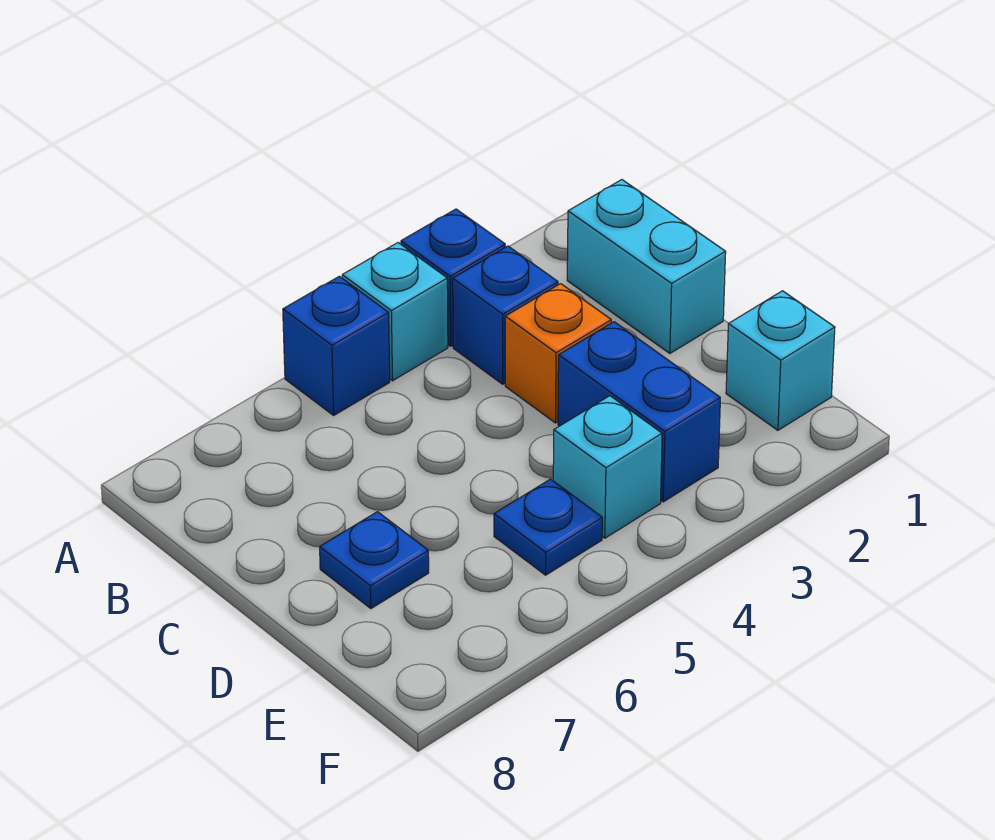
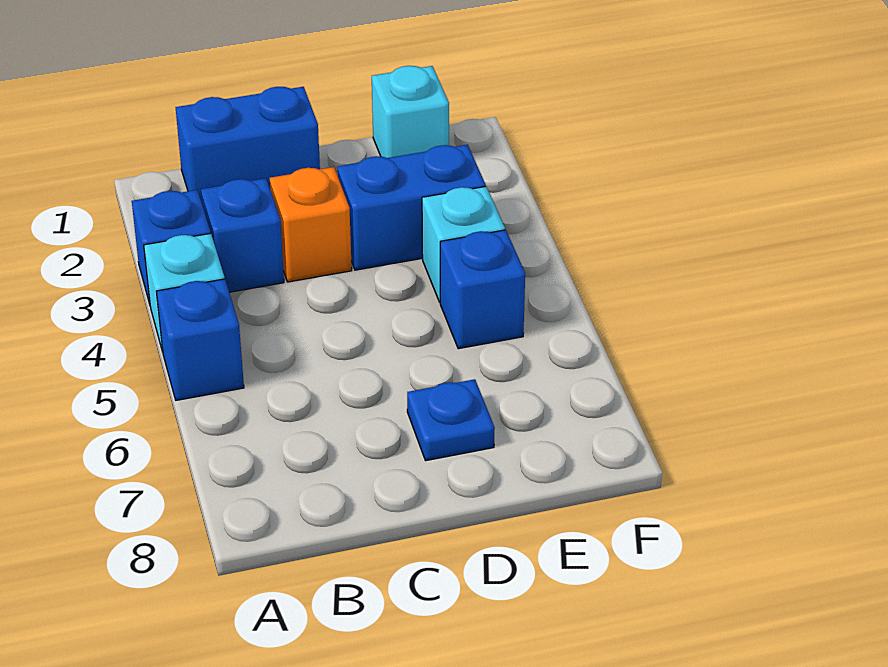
cyan 1x2 brick [567,180,726,353] -> blue 1x2 brick [176,87,320,202]
blue 1x1 plate [494,479,602,575] -> blue 1x1 brick [440,230,525,349]

